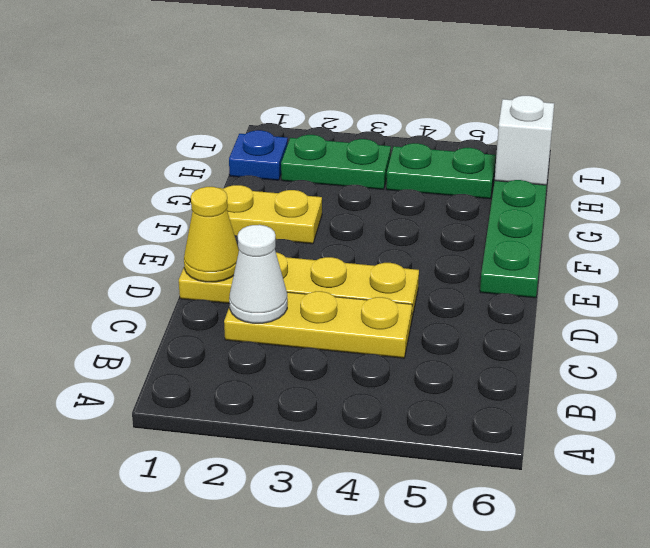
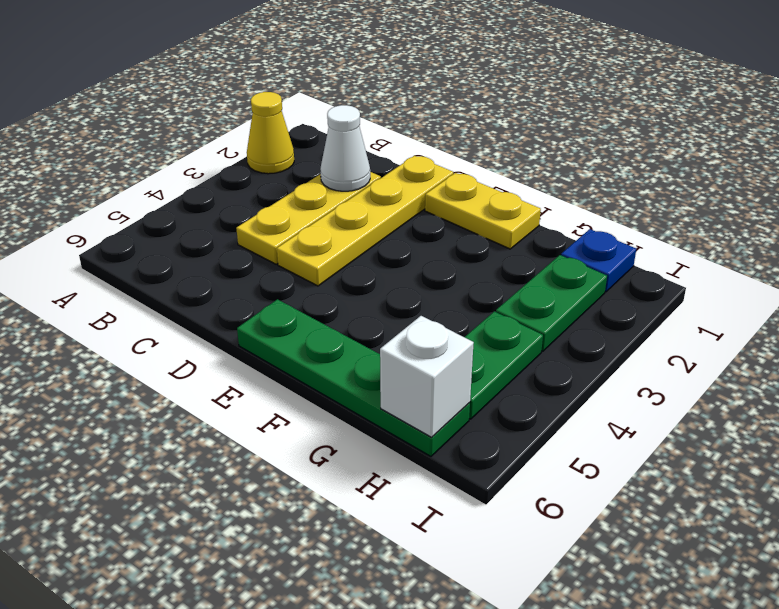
yellow 1x1 cone [184,187,239,282] -> yellow 1x1 cone moved to [247,92,294,174]
yellow 1x2 plate [220,185,322,244] -> yellow 1x2 plate turned to [425,173,541,249]

